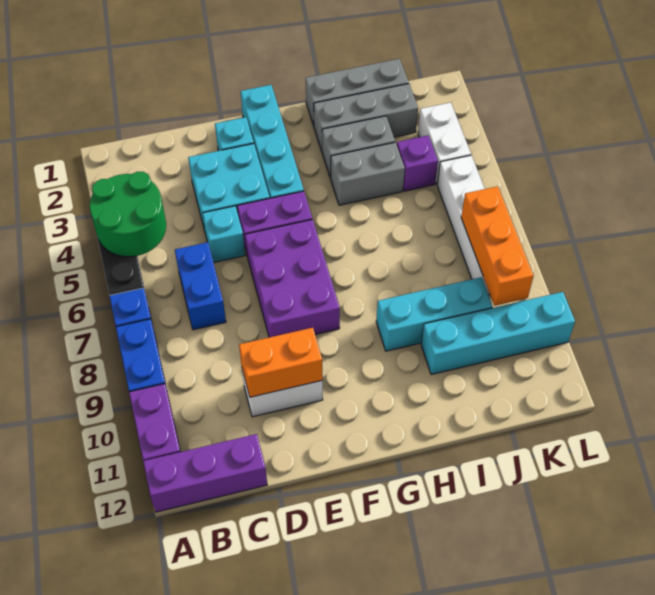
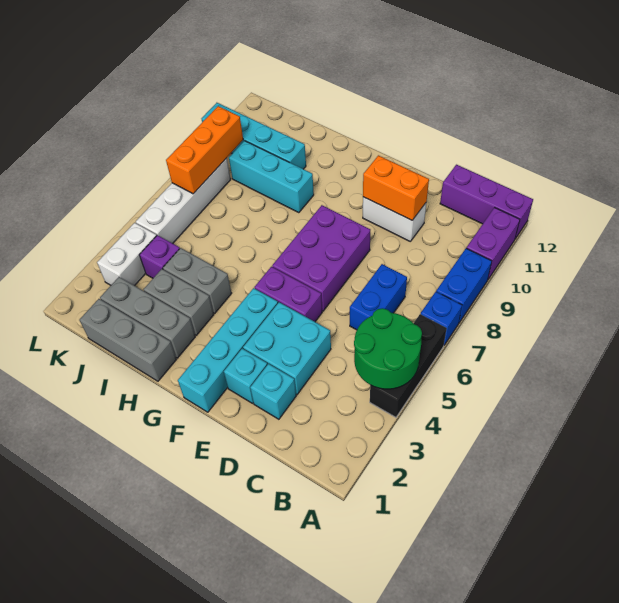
cyan 1x1 brick [203,206,245,263] -> cyan 1x1 brick moved to [250,364,296,419]

